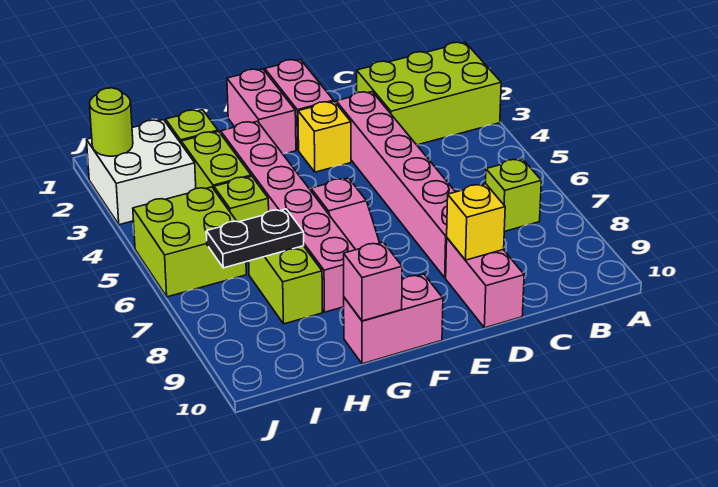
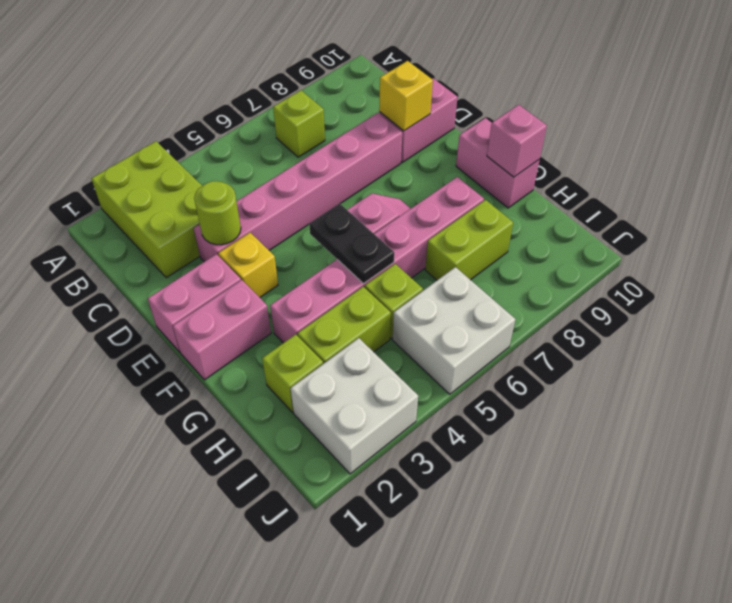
black 1x2 plate [206,209,304,268] -> black 1x2 plate moved to [309,204,394,283]
lime 2x2 brick [133,187,246,297] -> white 2x2 brick [393,267,515,394]
lime 1x1 round brick [90,88,133,156] -> lime 1x1 round brick moved to [194,181,241,245]

